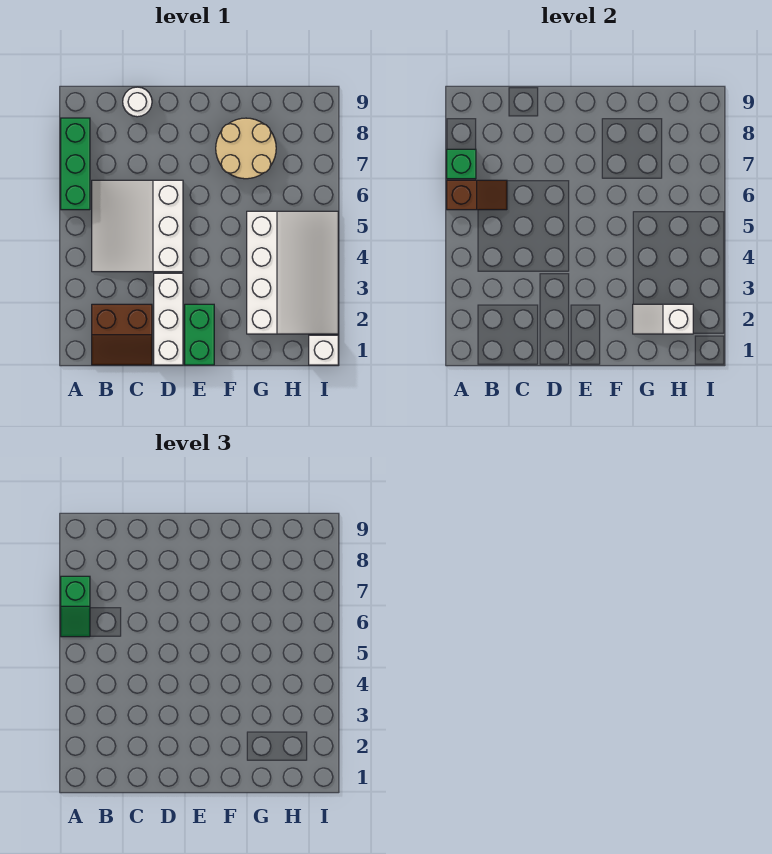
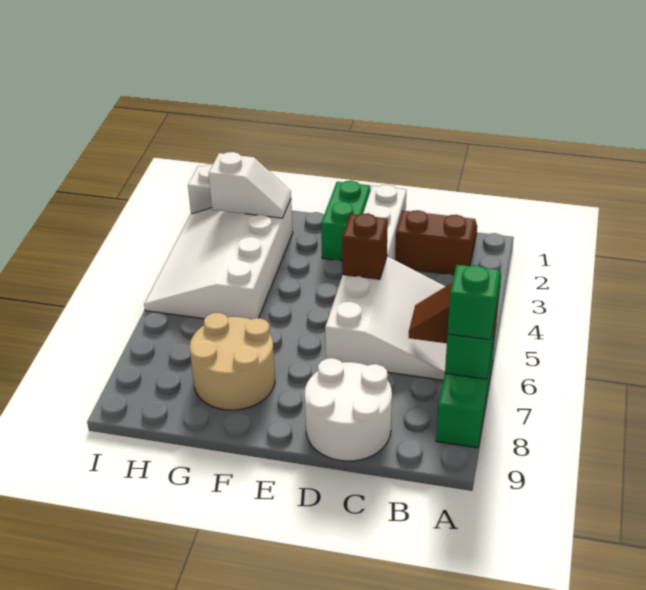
white 1x1 round brick [123,87,152,117] -> white 2x2 round brick [305,358,392,461]
none -> brown 1x1 brick [342,213,388,279]

